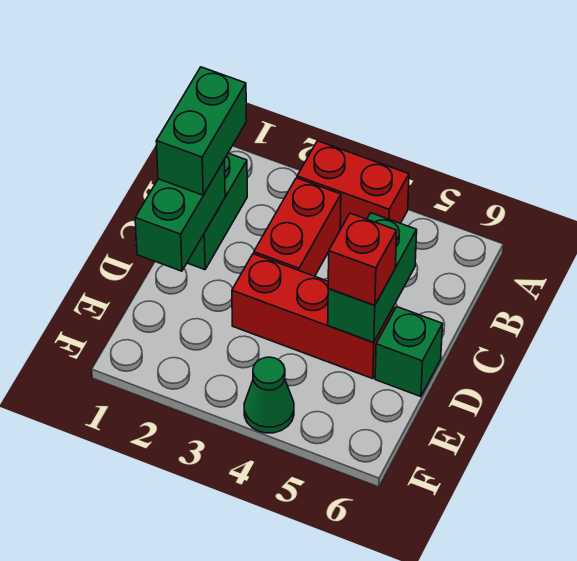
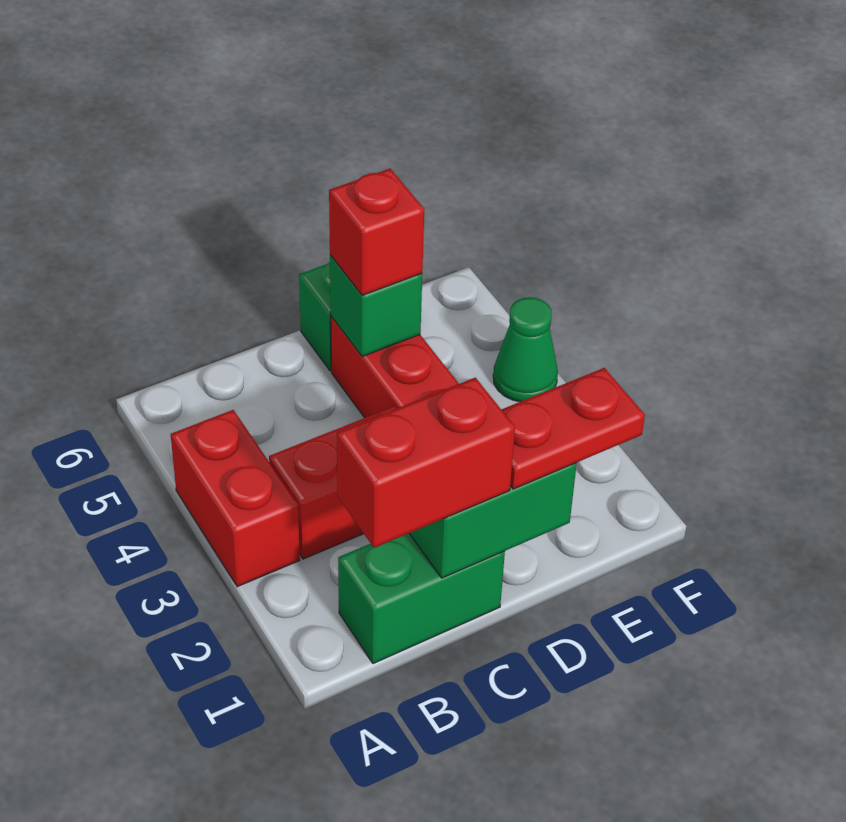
green 1x2 brick [156,67,247,195] -> red 1x2 brick [337,378,515,548]
green 1x2 brick [328,213,417,342] -> green 1x1 brick [330,255,422,357]
none -> red 1x2 plate [501,368,645,489]

